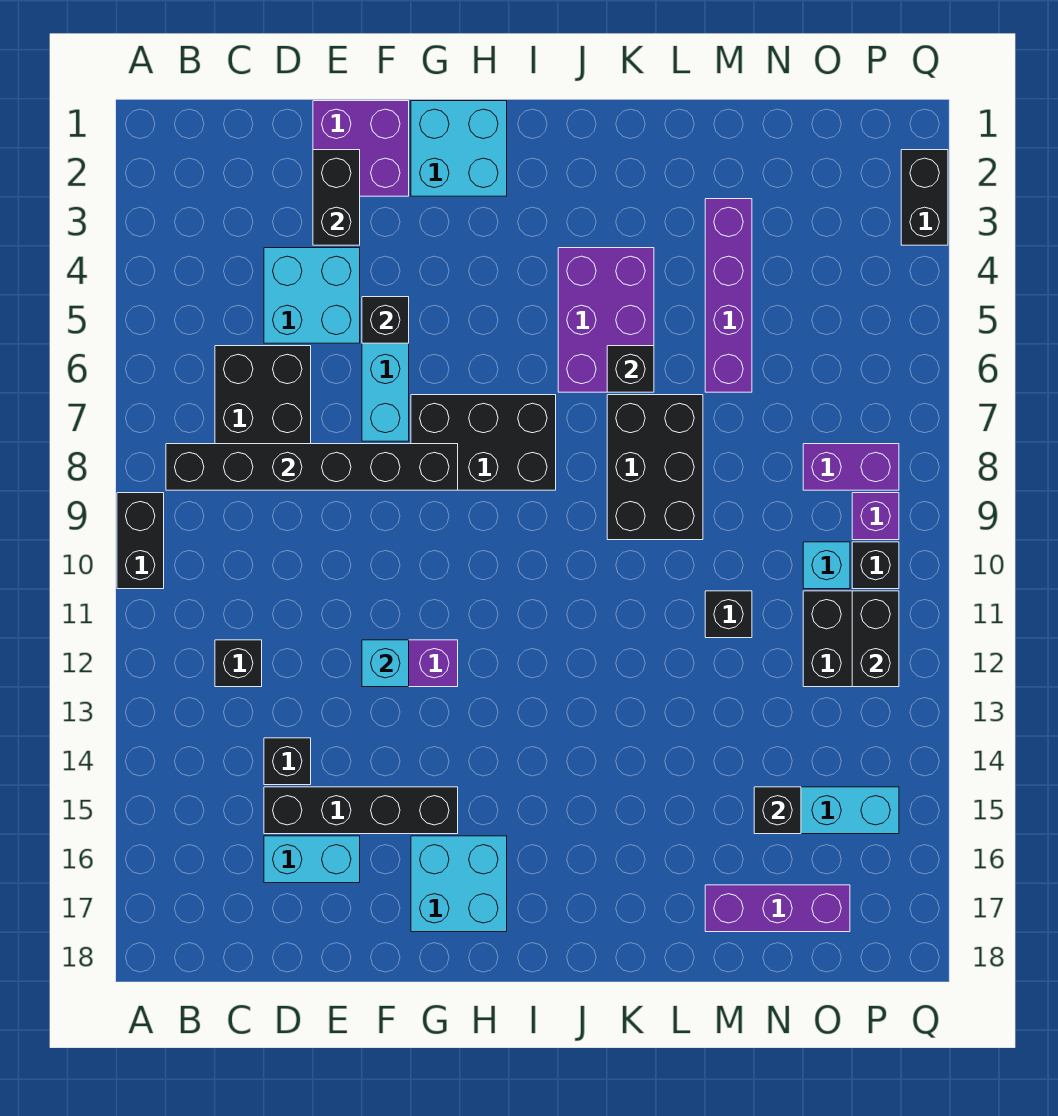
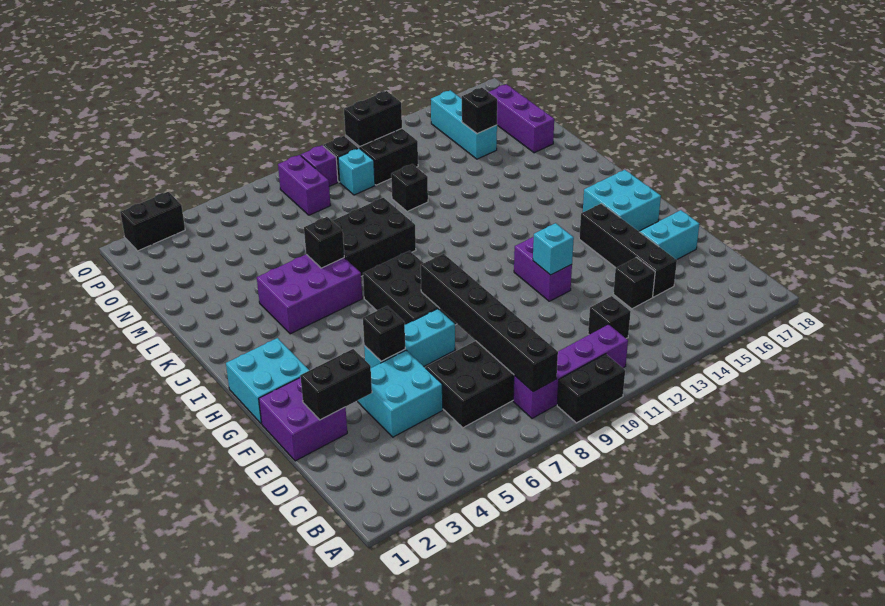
cyan 1x2 brick [264,836,360,883] -> cyan 1x2 brick turned to [640,210,699,260]
purple 1x4 brick [705,199,752,392] -> purple 1x4 brick moved to [513,324,628,418]

